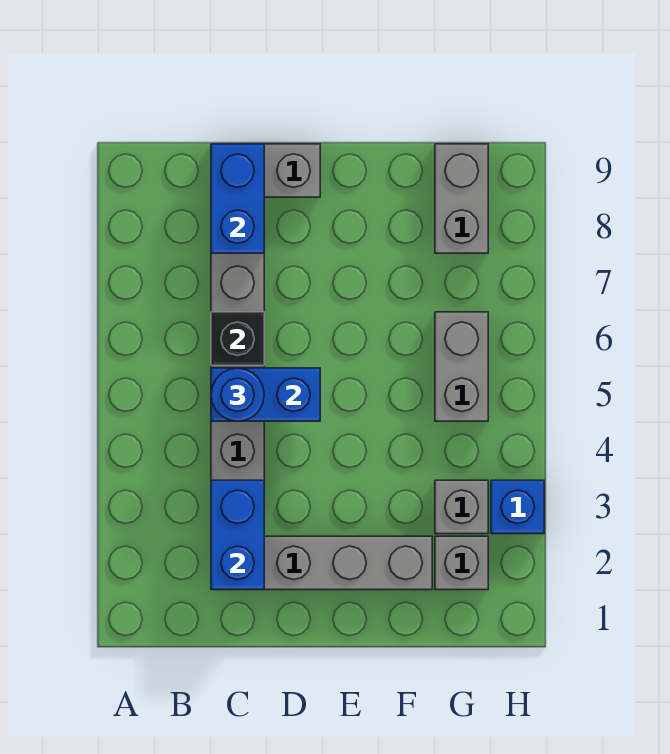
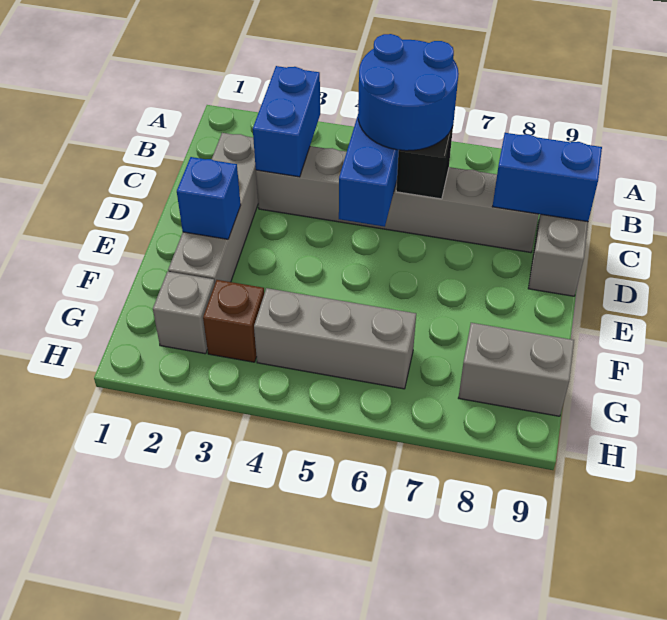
blue 1x2 brick [211,480,264,590] -> blue 1x2 brick turned to [253,66,320,177]
blue 1x1 round brick [211,368,264,421] -> blue 2x2 round brick [358,34,459,151]
grey 1x1 brick [435,480,488,534] -> brown 1x1 brick [203,280,264,362]
grey 1x2 brick [435,312,488,421] -> grey 1x3 brick [254,288,416,389]
blue 1x1 brick [491,480,544,534] -> blue 1x1 brick moved to [177,157,241,239]

